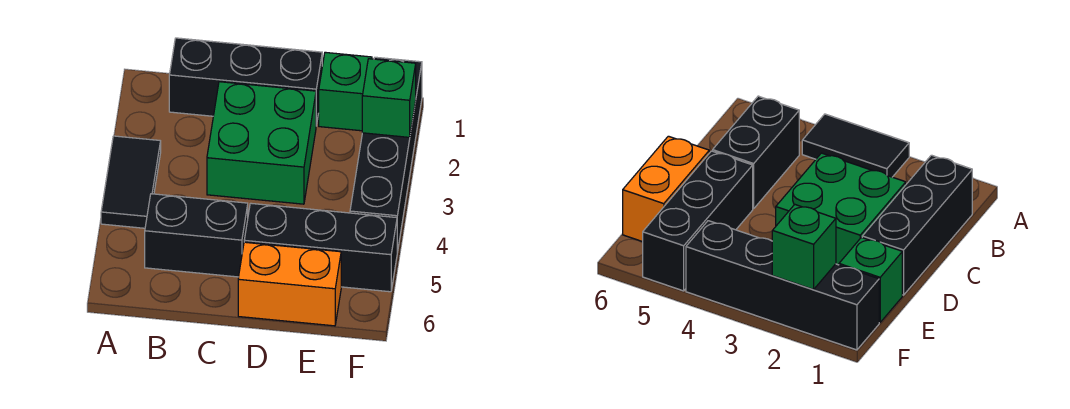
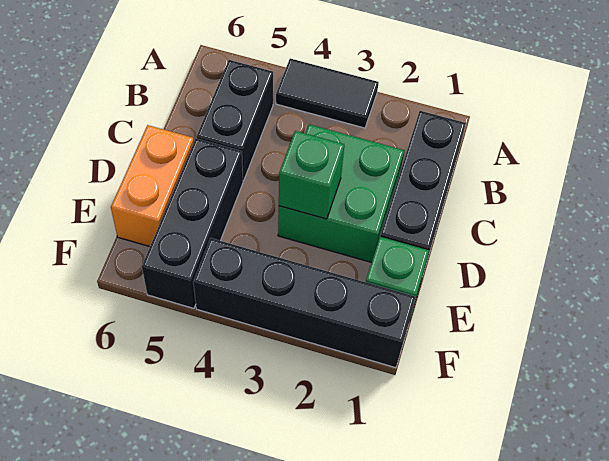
green 1x1 brick [362,59,416,137] -> green 1x1 brick moved to [279,131,344,219]

